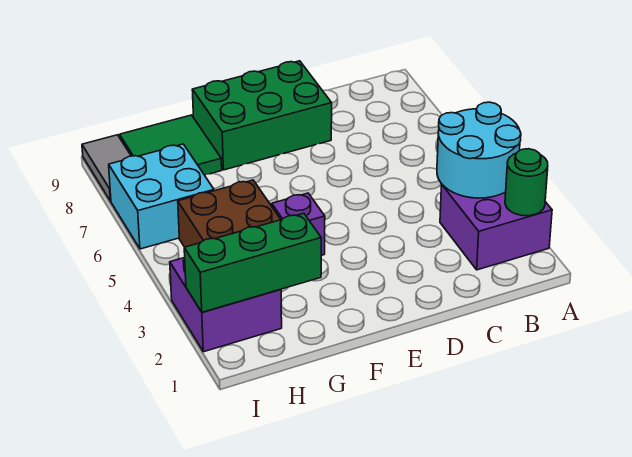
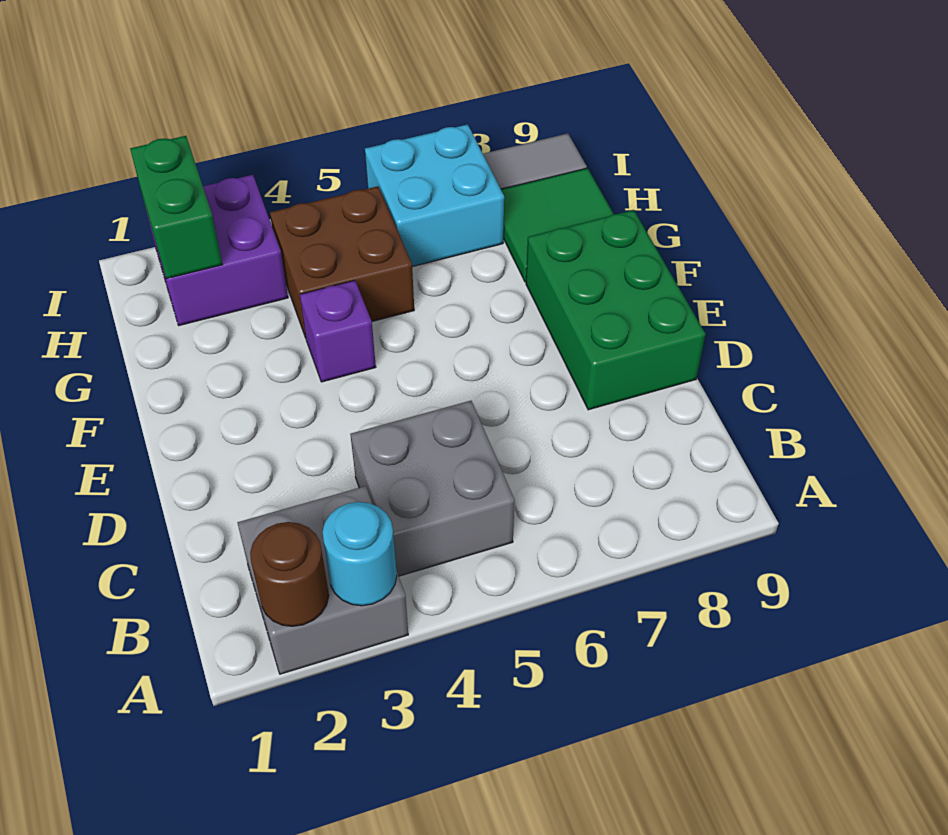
purple 2x2 brick [440,185,552,270] -> grey 2x2 brick [237,486,408,674]
green 1x1 round brick [505,149,548,216] -> brown 1x1 round brick [250,522,329,626]
cyan 2x2 round brick [437,102,521,198] -> cyan 1x1 round brick [323,502,397,606]
none -> grey 2x2 brick [350,401,515,576]
green 1x3 brick [184,213,321,312] -> green 1x2 brick [130,136,223,279]

